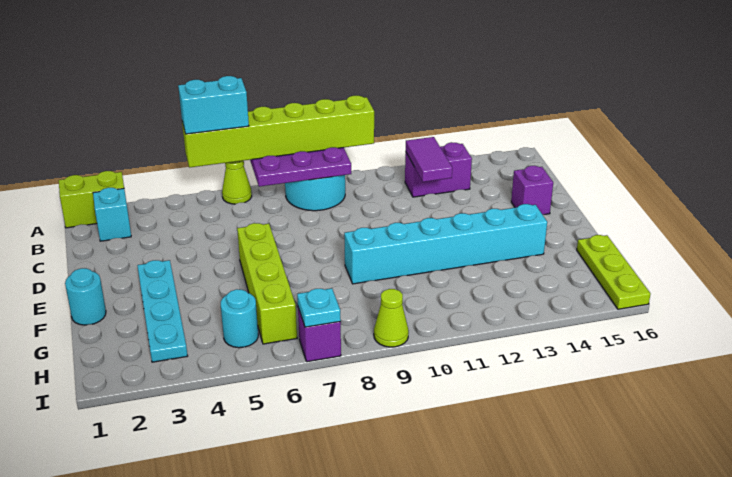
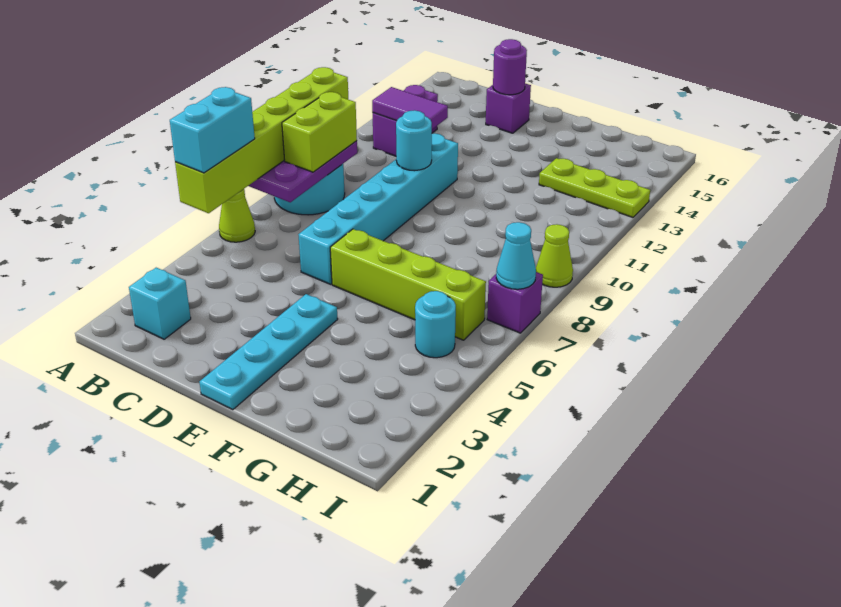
lime 1x2 brick [59,171,124,228] -> lime 1x2 brick moved to [282,92,357,172]
none -> purple 1x1 round brick [493,39,527,95]
cyan 1x4 plate [137,260,188,362] -> cyan 1x4 plate turned to [199,294,338,410]
cyan 1x1 round brick [65,268,106,325] -> cyan 1x1 round brick moved to [396,110,432,171]
cyan 1x6 brick [344,204,547,284] -> cyan 1x6 brick moved to [298,133,458,284]
lime 1x3 plate [577,235,650,309] -> lime 1x3 plate moved to [539,158,650,217]
cyan 1x1 plate [297,288,341,327] -> cyan 1x1 cone [496,222,536,289]

